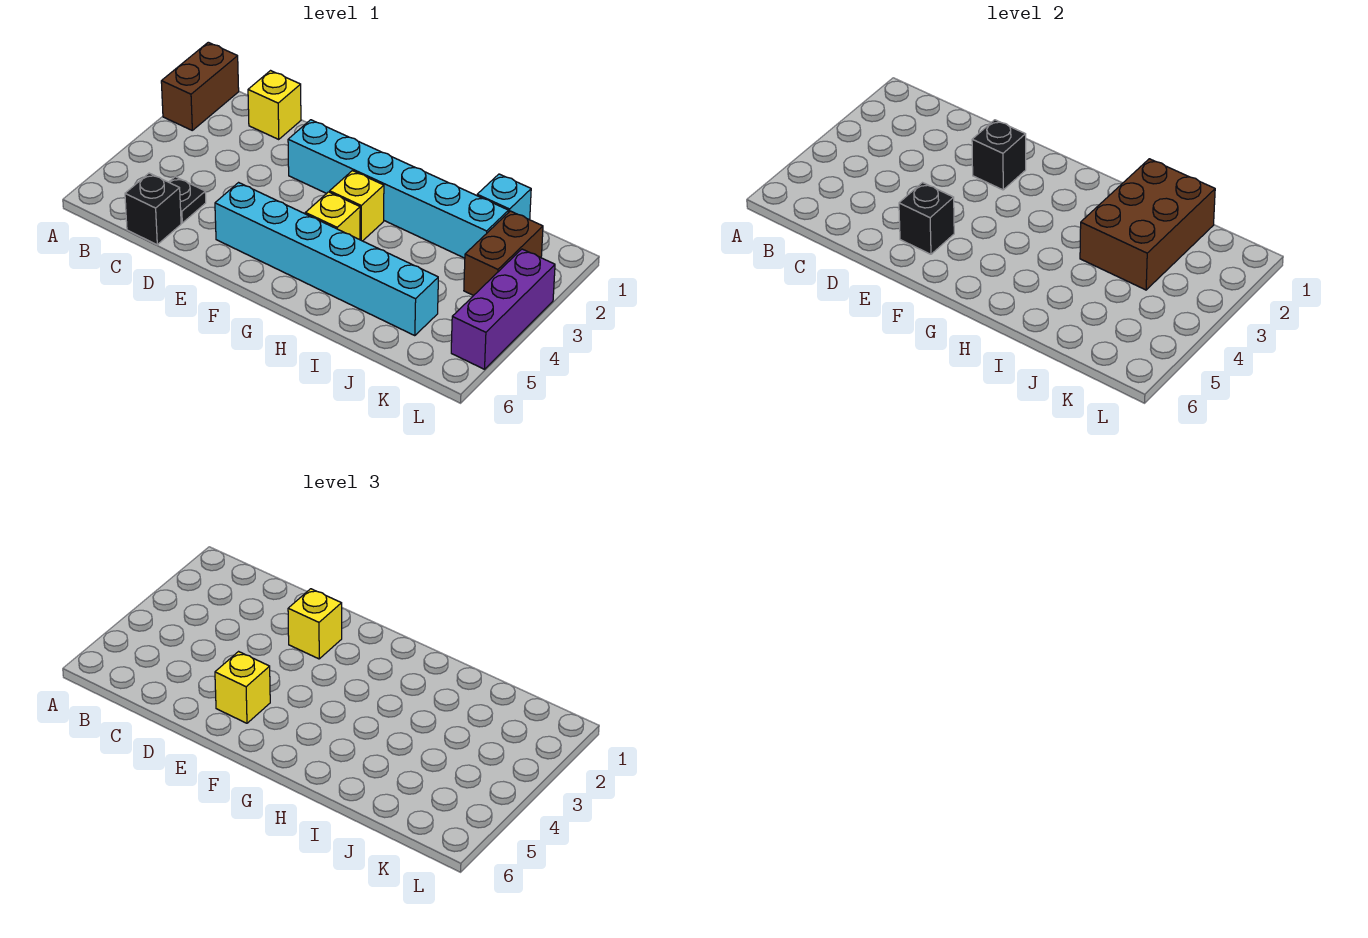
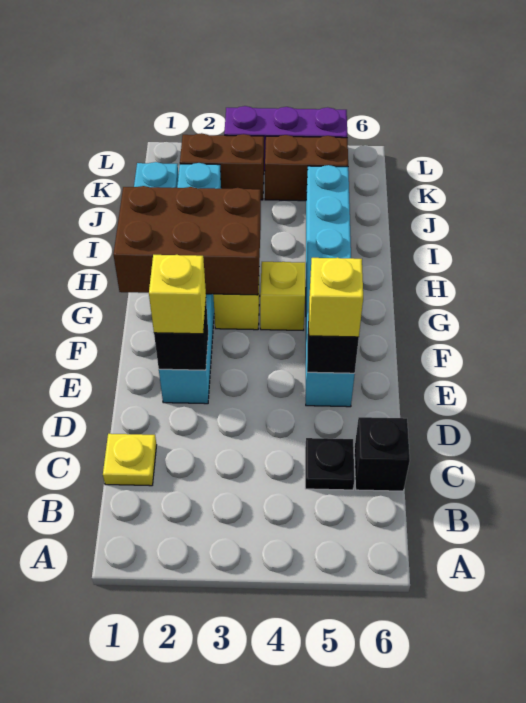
brown 1x2 brick [161,42,239,130] -> brown 1x2 brick moved to [265,135,348,201]
yellow 1x1 brick [248,71,301,139] -> yellow 1x1 plate [103,434,157,486]
brown 2x3 brick [1080,159,1215,290] -> brown 2x3 brick moved to [113,186,261,295]

